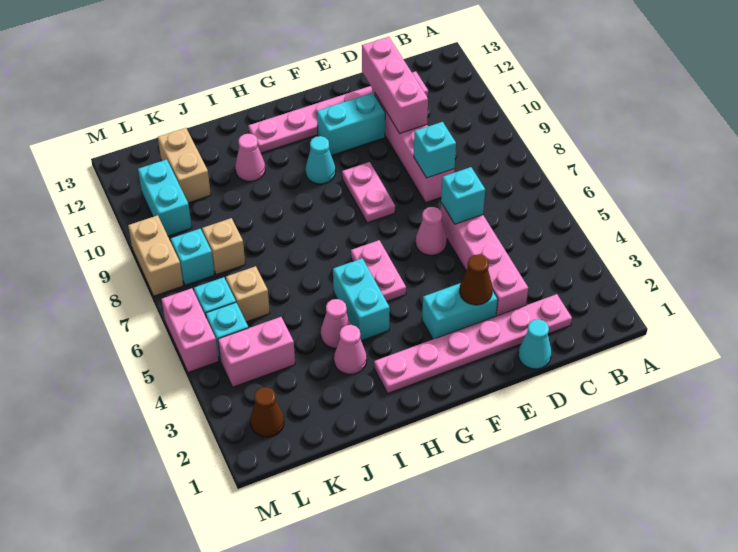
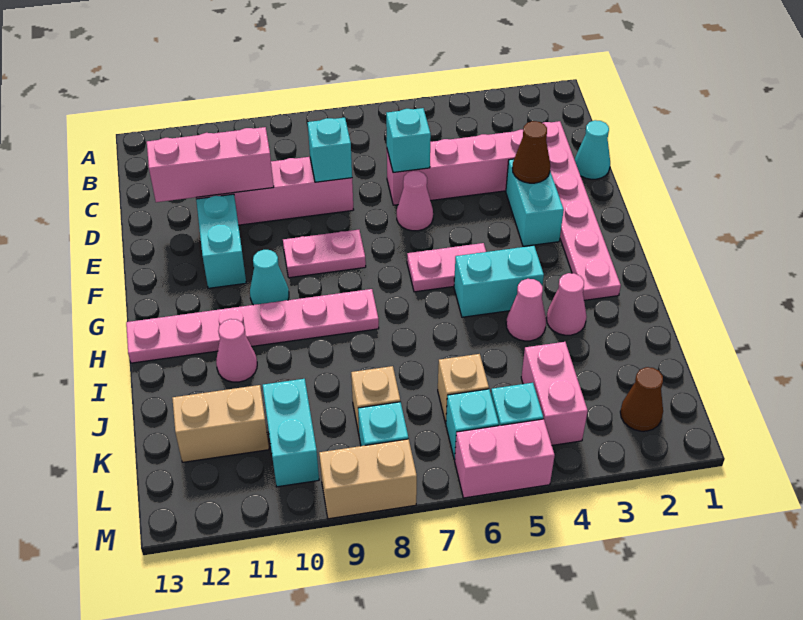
pink 1x6 plate [248,71,428,153] -> pink 1x6 plate turned to [126,289,379,363]
cyan 1x2 brick [138,159,192,236] -> cyan 1x2 brick turned to [263,379,319,487]

